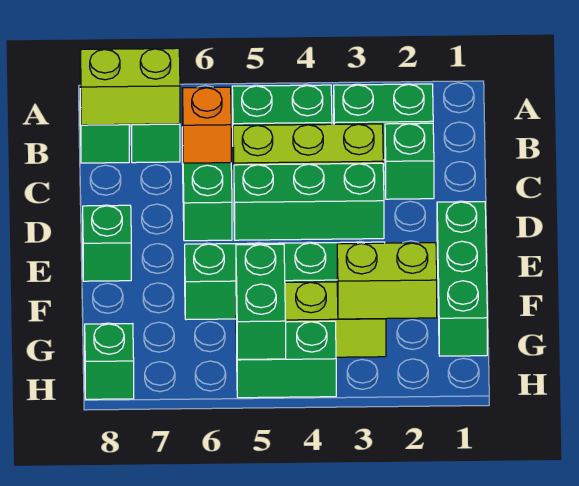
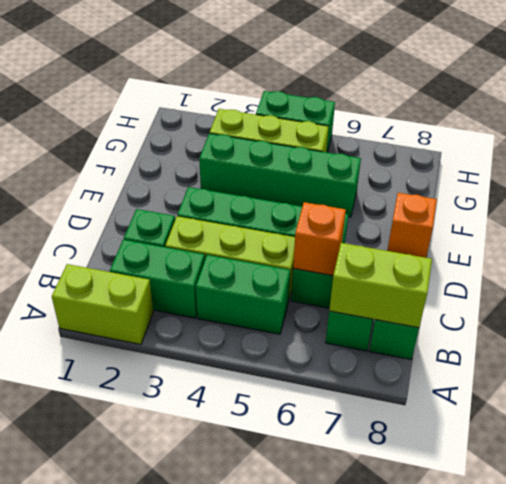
green 1x3 brick [437,202,487,356] -> none
green 1x1 brick [83,205,131,281] -> orange 1x1 brick [387,193,437,258]
lime 1x2 brick [337,243,437,319] -> lime 1x2 brick moved to [52,264,153,344]
green 1x2 brick [236,244,286,359] -> none
green 1x1 brick [85,324,134,399] -> none

